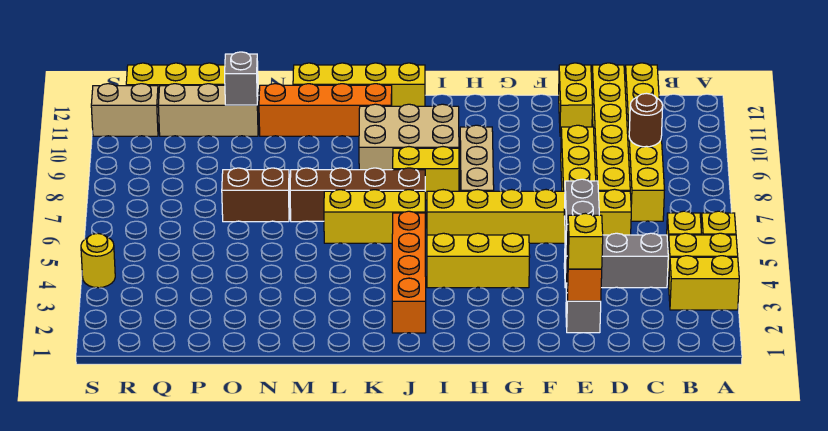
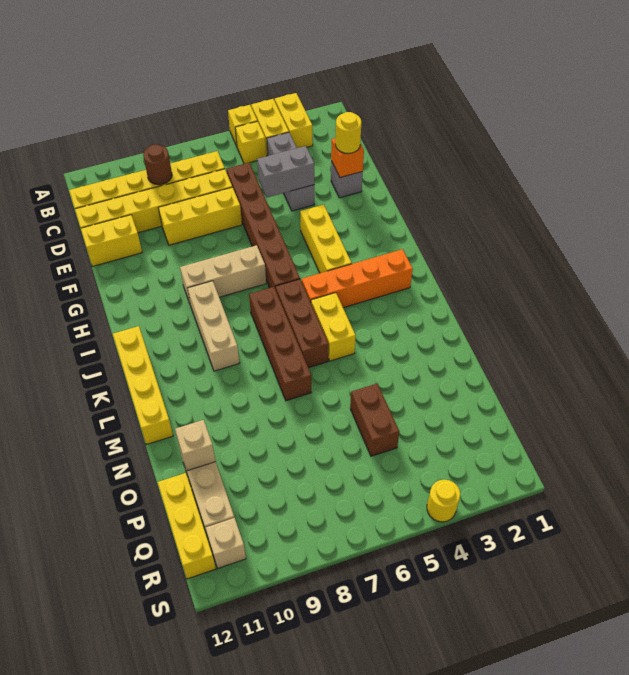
yellow 1x6 brick [427,189,631,243] -> brown 1x6 brick [226,163,300,289]
yellow 1x1 brick [567,213,603,269] -> yellow 1x1 round brick [335,112,362,153]
yellow 1x2 brick [393,147,459,200] -> yellow 1x2 brick moved to [311,293,356,361]
tan 2x3 brick [359,104,459,170] -> tan 1x3 brick [187,281,239,371]
yellow 1x3 brick [324,190,425,243] -> brown 1x3 brick [276,279,329,368]
orange 1x4 brick [259,84,392,136] -> none
brown 1x2 brick [222,168,290,222] -> brown 1x2 brick moved to [350,383,399,456]
grey 1x1 brick [225,52,258,105] -> tan 1x1 brick [175,420,216,471]
tan 1x2 brick [91,84,159,136] -> tan 1x1 brick [205,518,246,568]

